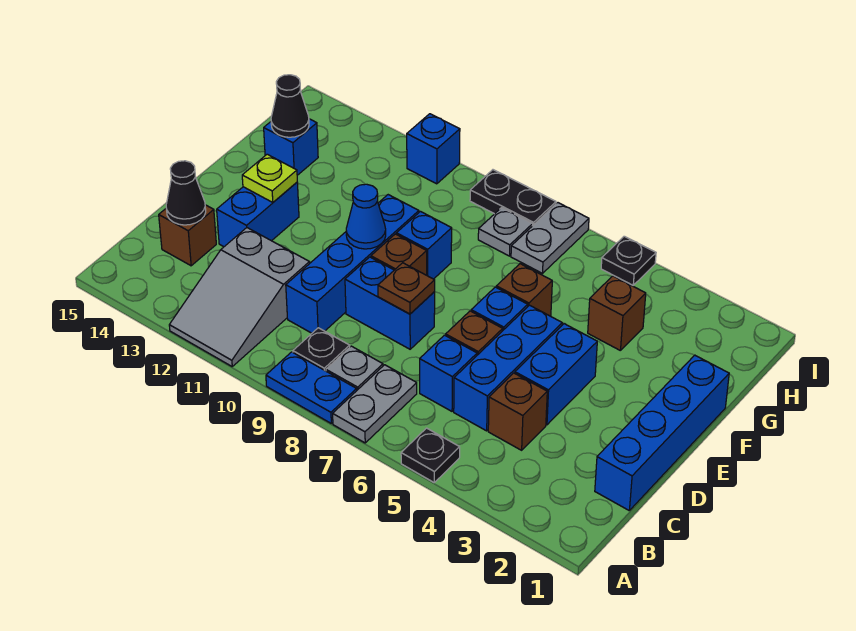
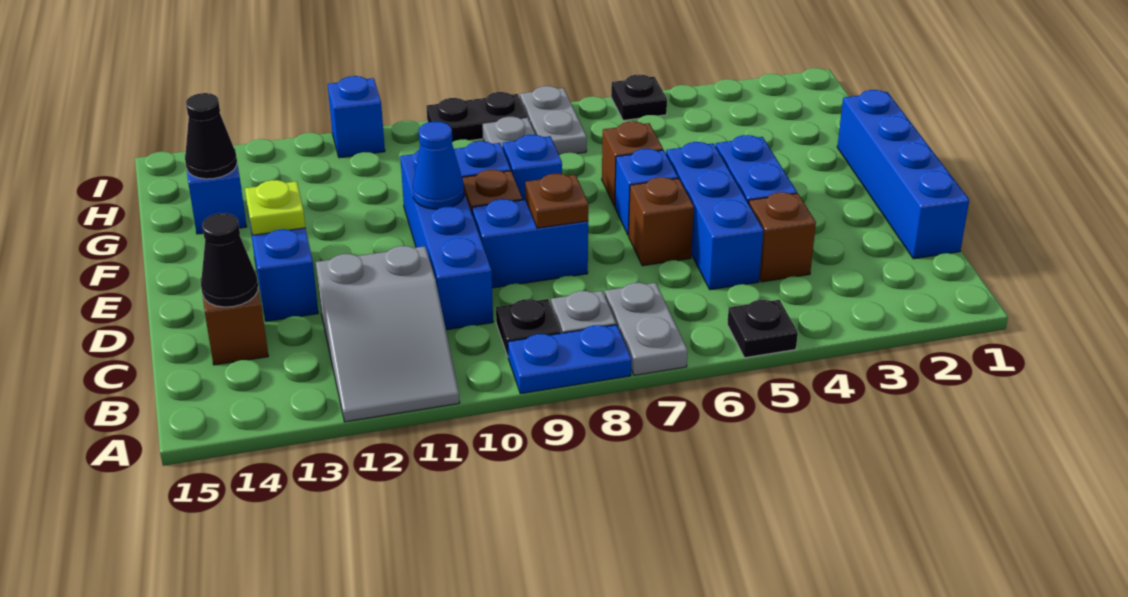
blue 1x1 brick [420,335,477,411] -> blue 1x1 brick moved to [503,135,562,200]
brown 1x1 brick [588,276,646,351] -> none

